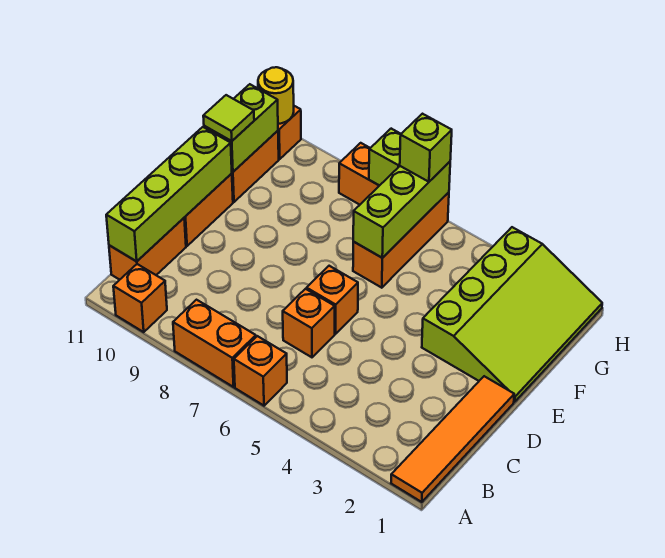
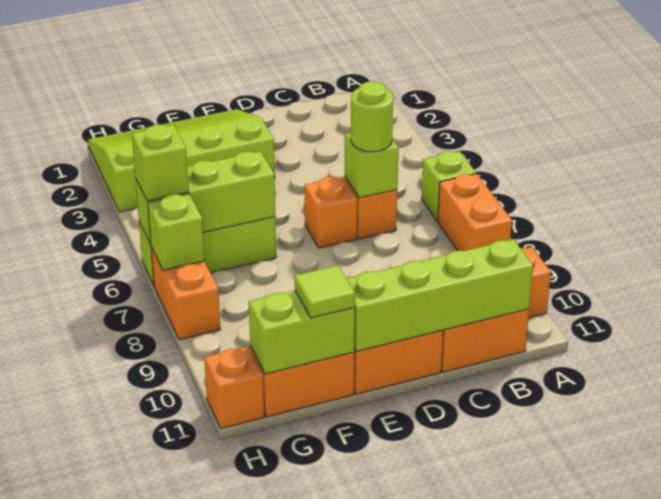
orange 1x4 tile [391,376,514,502] -> none
orange 1x1 brick [234,336,287,406] -> lime 1x1 brick [422,151,476,221]
none -> lime 1x1 brick [345,132,399,198]
none -> lime 1x1 round brick [351,81,393,152]
orange 1x3 brick [353,192,449,288] -> lime 1x3 brick [139,217,276,285]
yellow 1x1 round brick [258,67,294,124] -> none

